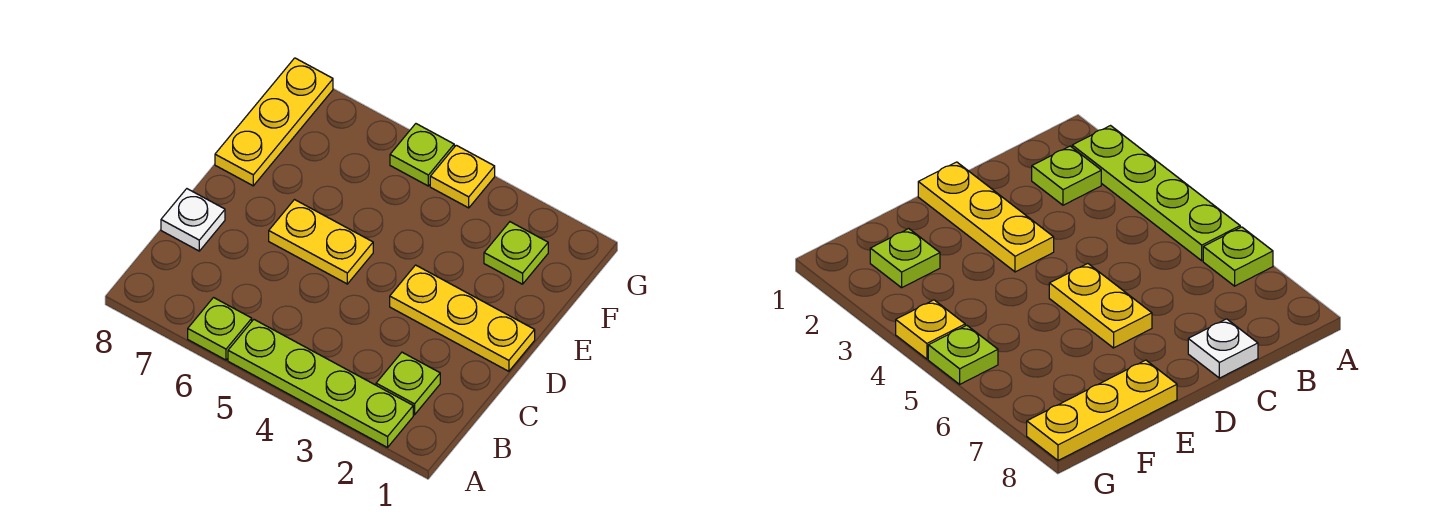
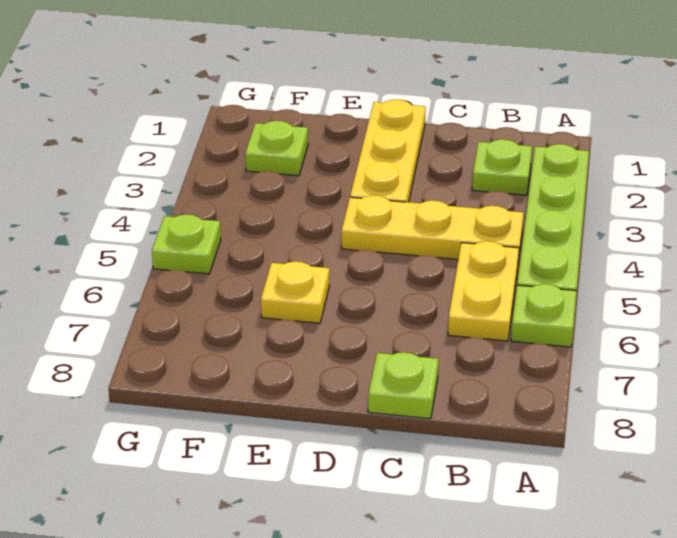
white 1x1 plate [161,189,225,251] -> lime 1x1 plate [368,352,439,419]
yellow 1x2 plate [269,200,373,284] -> yellow 1x2 plate moved to [448,241,519,341]
yellow 1x3 plate [215,58,333,186] -> yellow 1x3 plate moved to [342,195,524,260]
yellow 1x1 plate [430,145,495,208] -> yellow 1x1 plate moved to [261,261,329,323]

